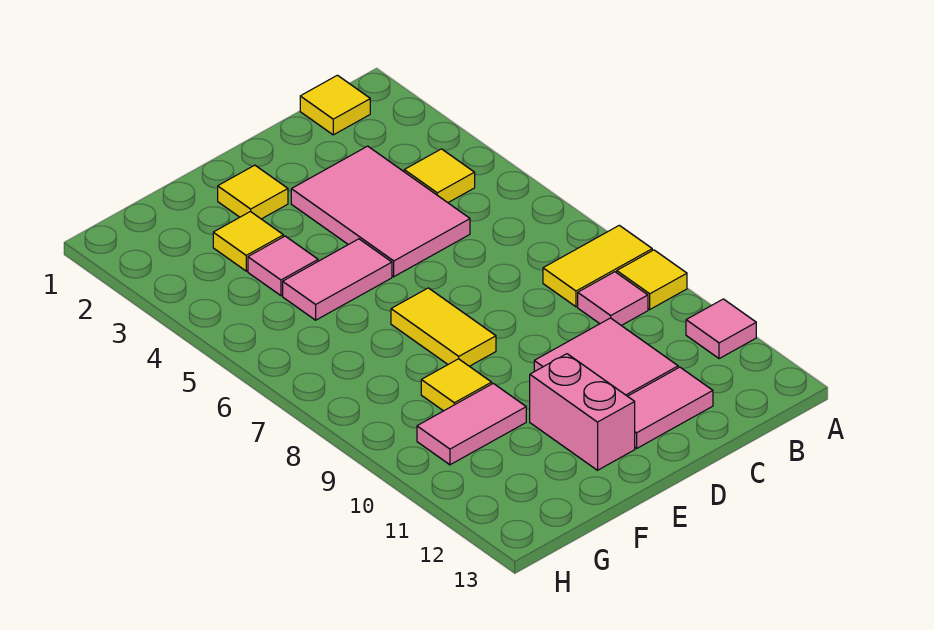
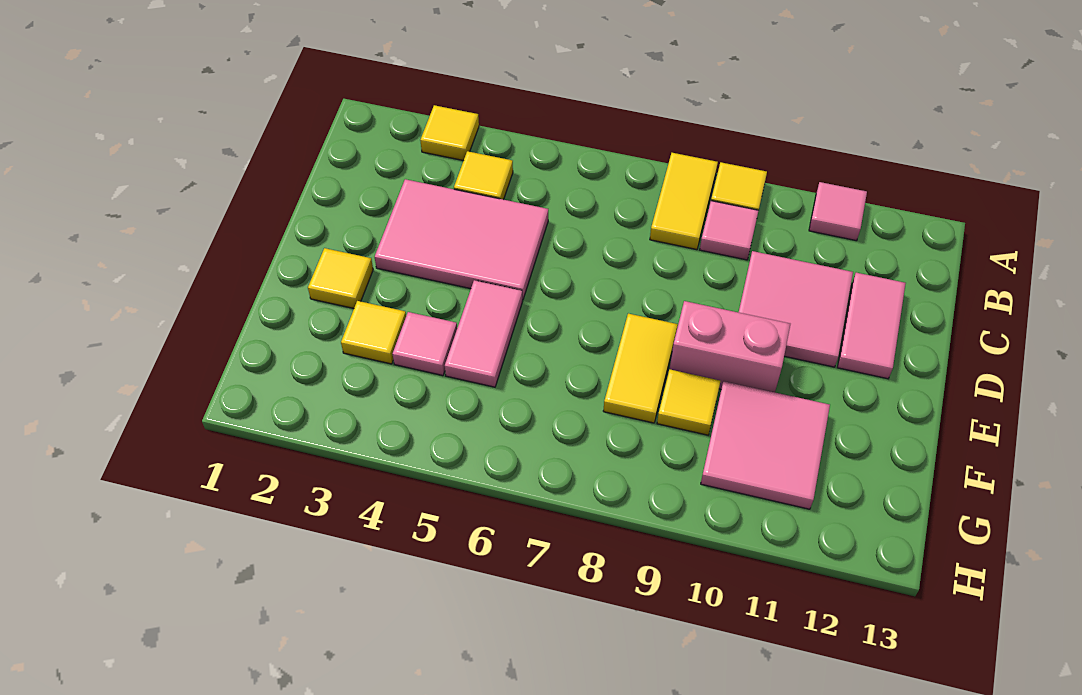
yellow 1x1 tile [300,75,370,135] -> yellow 1x1 tile moved to [420,105,479,161]
yellow 1x2 tile [391,288,496,366] -> yellow 1x2 tile turned to [603,314,678,423]
pink 1x2 brick [530,354,635,470] -> pink 1x2 brick moved to [670,301,790,392]
pink 1x2 tile [417,383,526,465] -> pink 2x2 tile [701,381,830,509]

